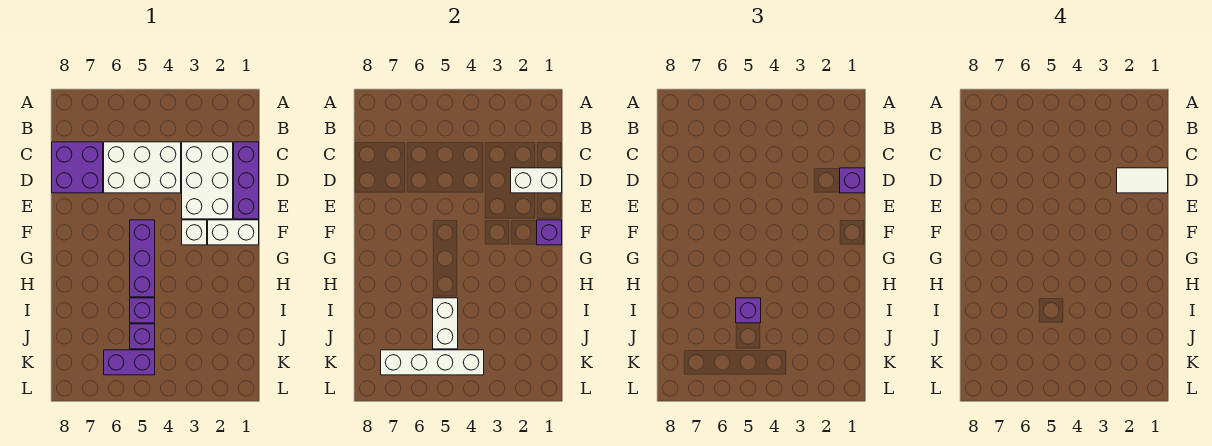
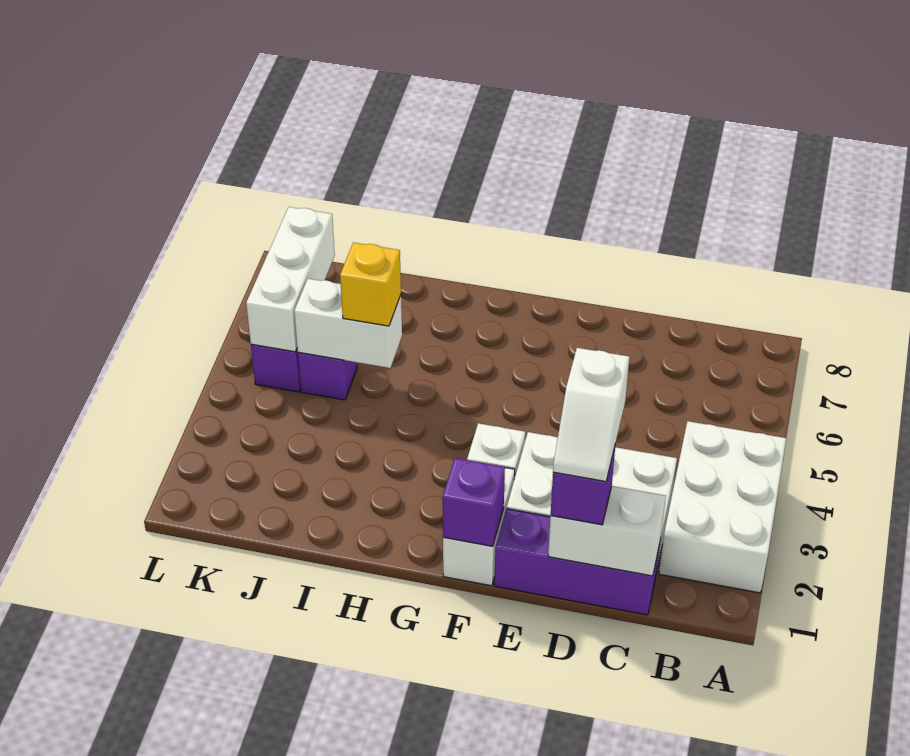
white 2x3 brick [104,142,181,193] -> white 2x3 brick moved to [659,421,786,593]
purple 2x2 brick [52,142,103,193] -> none
white 1x2 brick [511,168,562,193] -> white 1x2 brick turned to [548,486,666,576]
white 1x2 tile [1117,168,1168,193] -> white 1x2 slope [553,348,629,481]
purple 1x3 brick [130,220,155,297] -> none
purple 1x1 brick [130,298,155,323] -> none
purple 1x1 brick [736,298,761,323] -> yellow 1x1 brick [340,243,401,326]
white 1x4 brick [381,350,484,375] -> white 1x3 brick [246,207,335,352]

